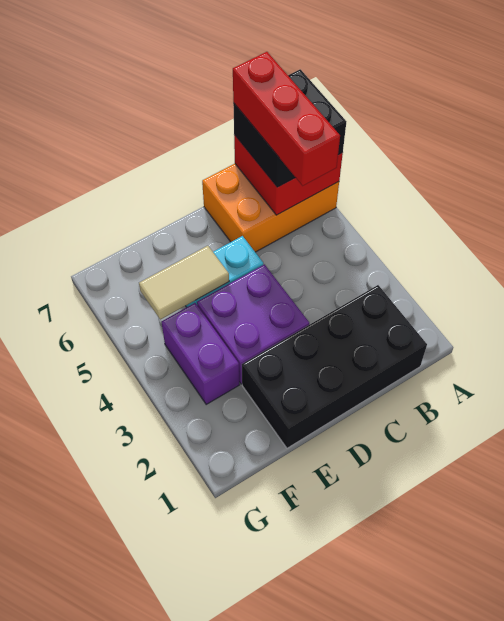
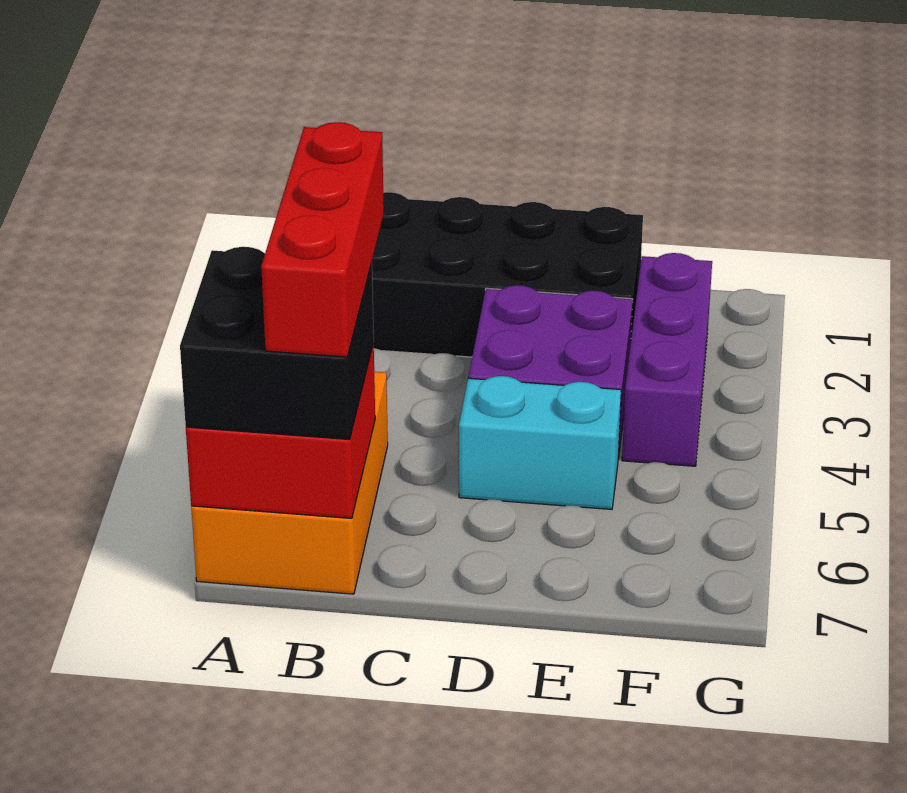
orange 2x3 brick [202,164,339,252] -> orange 2x3 brick turned to [191,371,388,594]
tan 1x2 tile [139,246,229,319] -> none
purple 1x2 brick [161,303,239,404] -> purple 1x3 brick [622,253,712,466]

